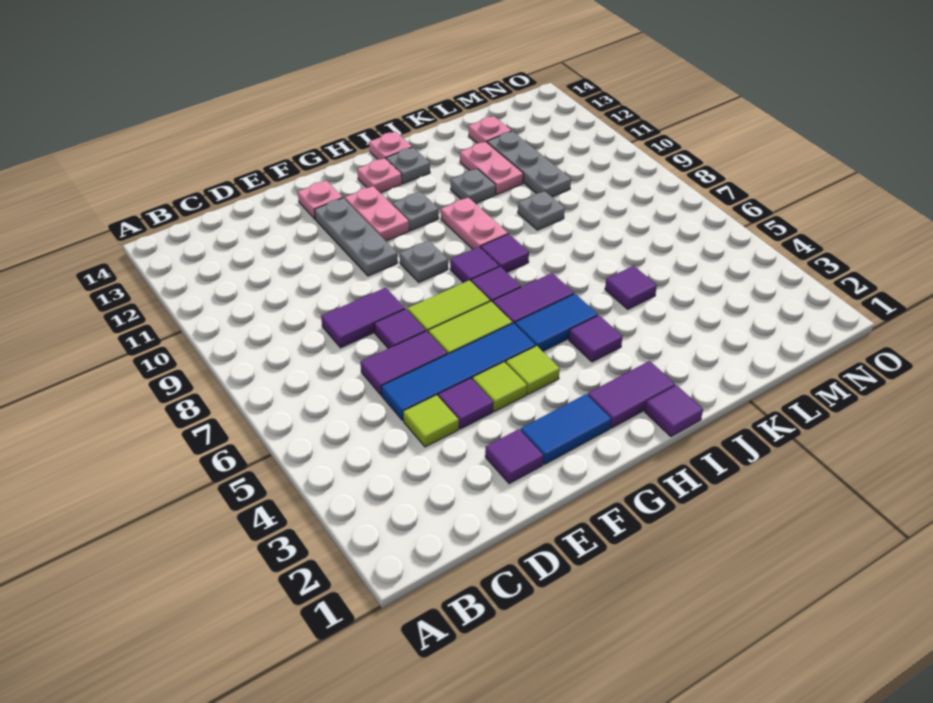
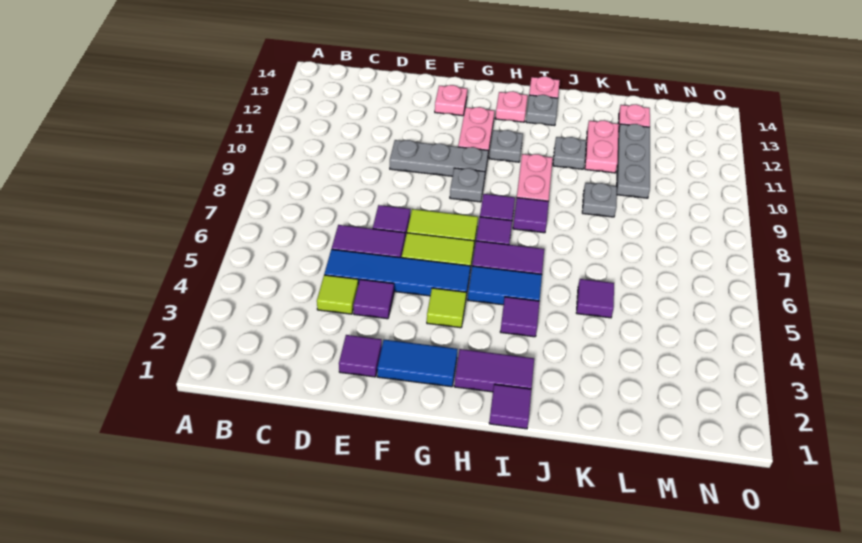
purple 1x2 tile [321,288,405,348] -> none
lime 1x1 tile [472,362,527,411] -> none
grey 1x3 plate [314,198,398,276] -> grey 1x3 plate turned to [390,140,488,176]

